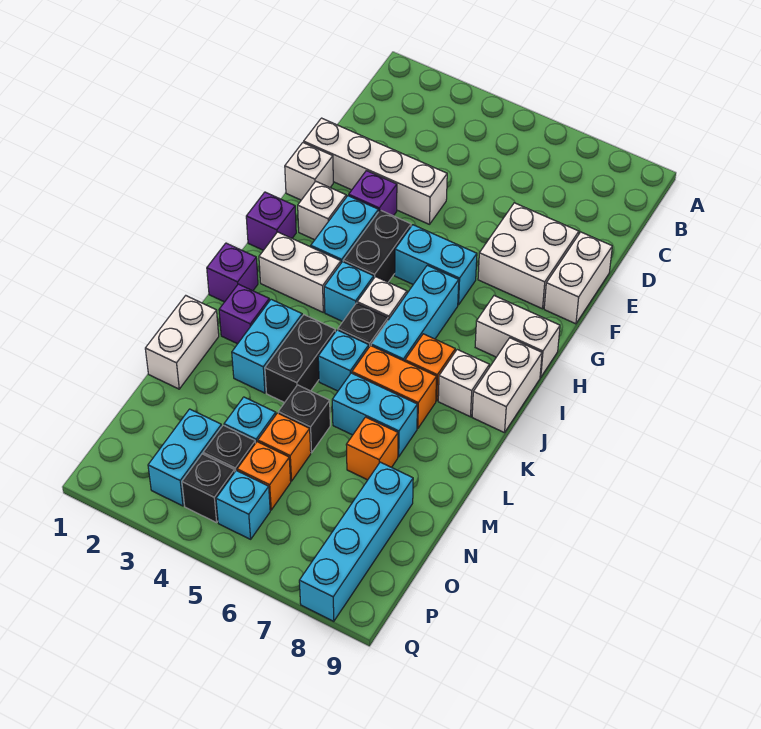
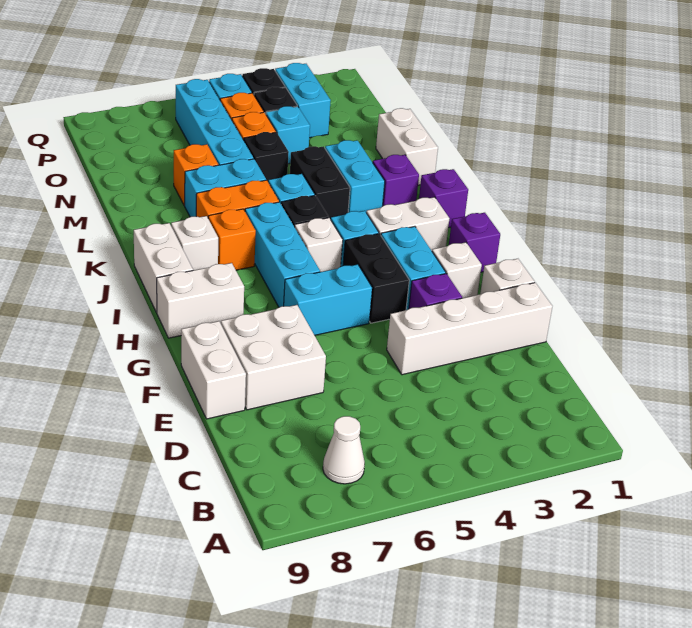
none -> white 1x1 cone [323,416,365,484]
cyan 1x4 brick [299,462,413,621] -> cyan 1x4 brick moved to [176,79,254,165]

